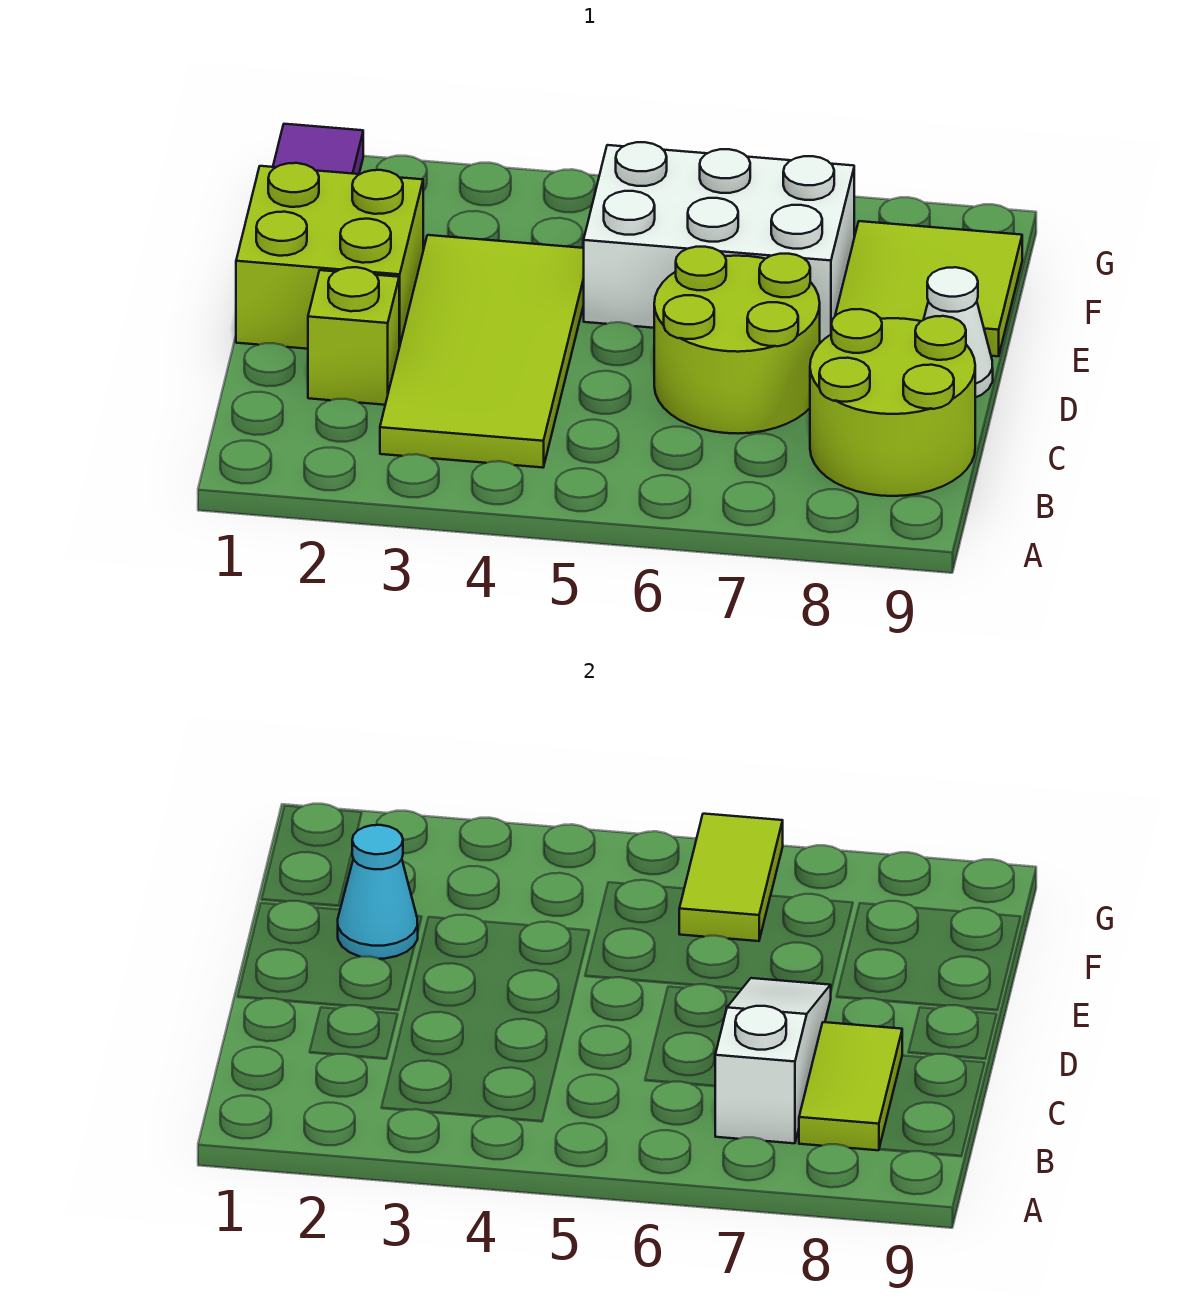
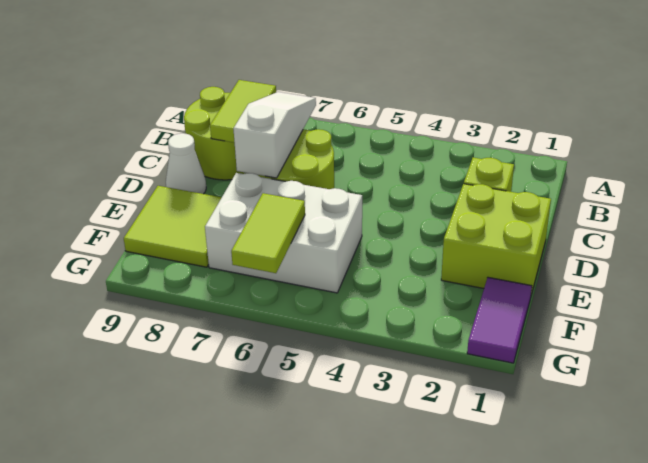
lime 2x4 tile [380,235,584,468] -> none
white 1x3 slope [715,978,831,1143] -> white 1x3 slope turned to [233,92,316,178]
cyan 1x1 cone [338,825,418,959] -> none

